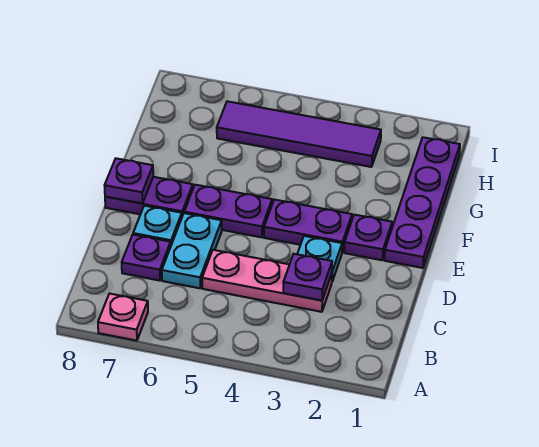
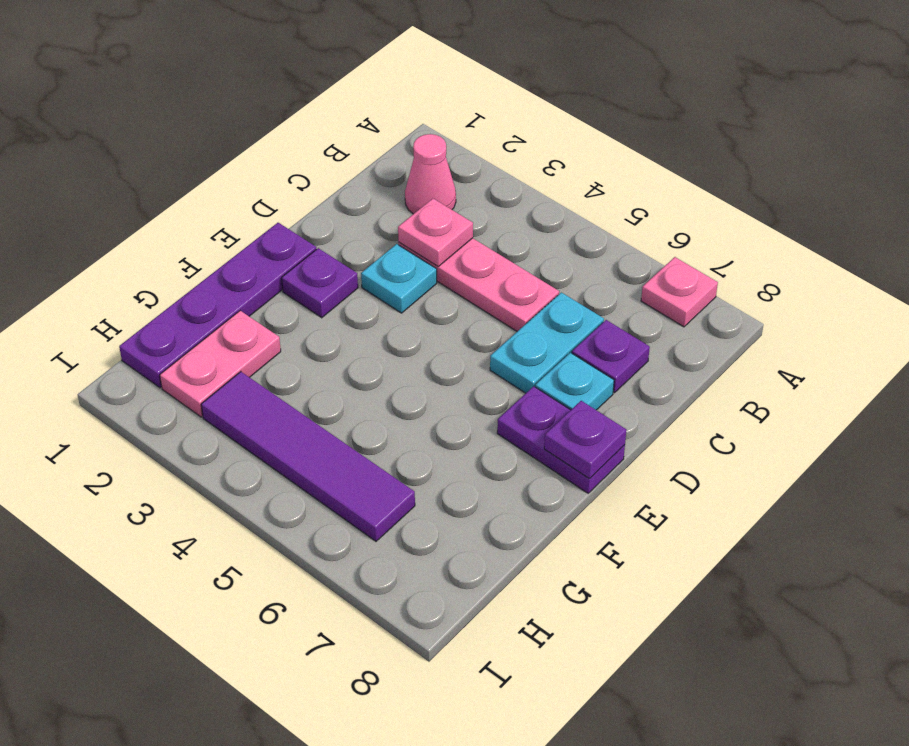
none -> pink 1x1 cone [405,134,456,214]
purple 1x1 plate [283,254,332,300] -> pink 1x1 plate [398,199,473,266]
purple 1x2 plate [264,200,352,252] -> none
purple 1x2 plate [184,185,272,237] -> none
none -> pink 1x2 plate [160,311,281,417]

